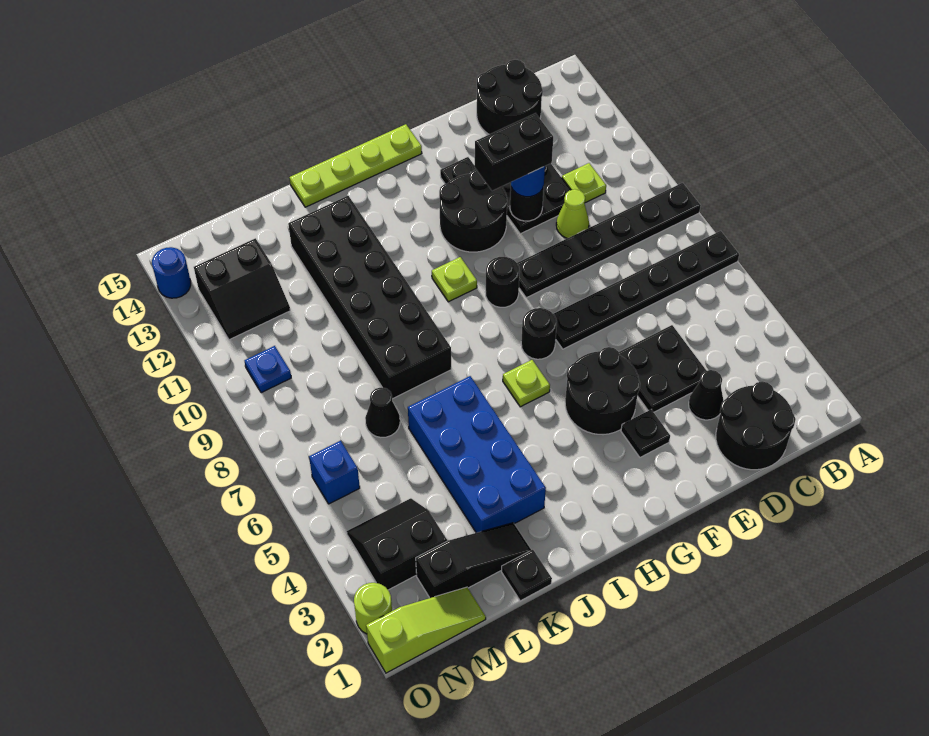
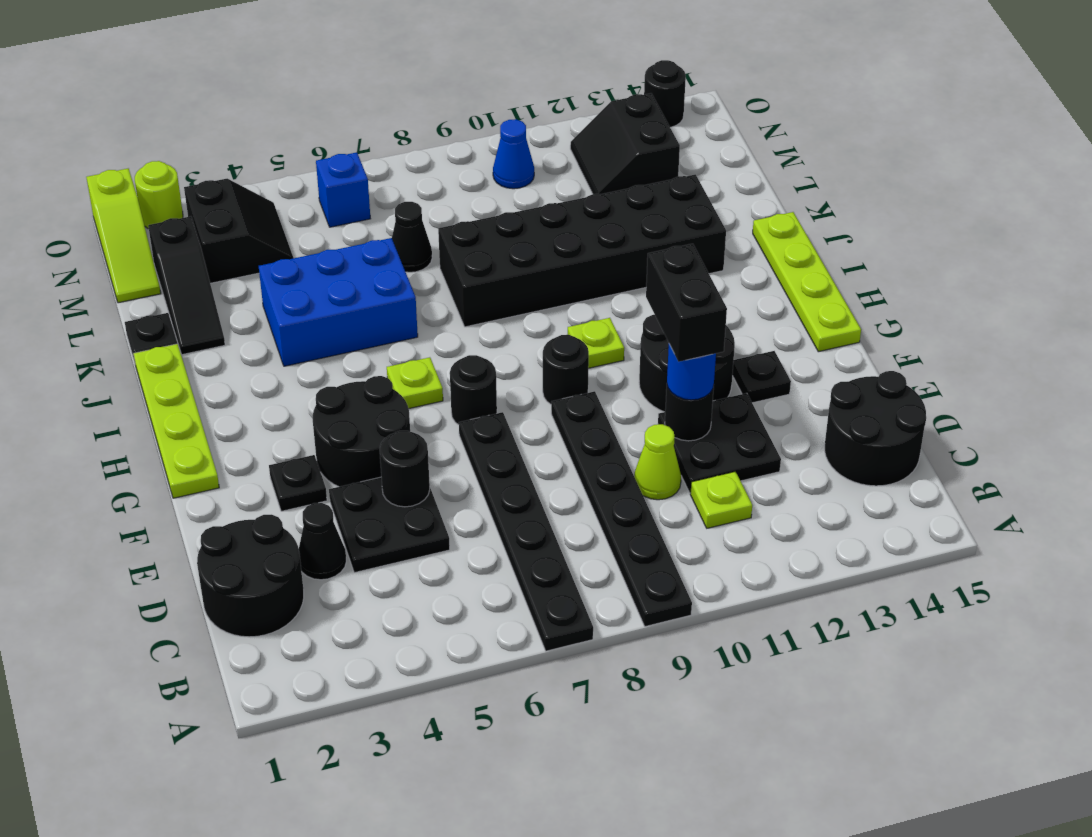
none -> black 1x1 round brick [379,431,430,507]
none -> lime 1x4 plate [134,344,219,498]
blue 2x4 brick [408,376,546,533] -> blue 2x3 brick [259,238,418,366]
blue 1x1 plate [244,346,291,393] -> blue 1x1 cone [493,119,534,189]
blue 1x1 round brick [152,247,191,298] -> black 1x1 round brick [644,60,686,127]

